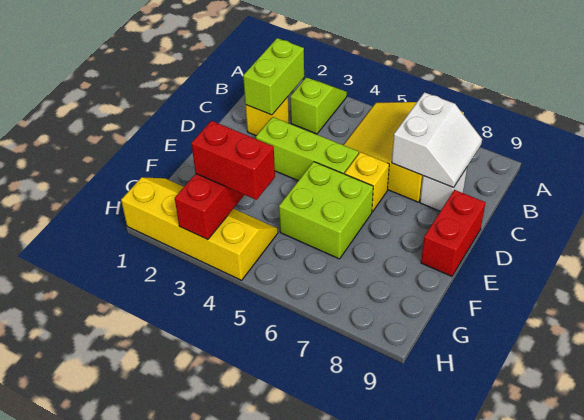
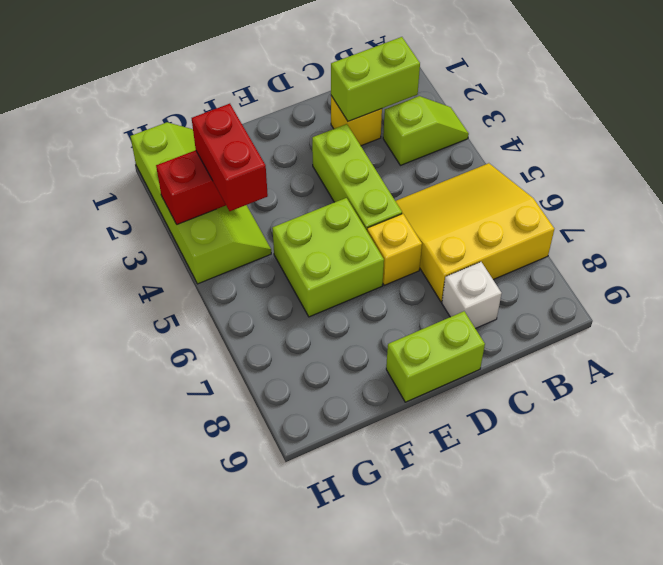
white 2x2 slope [392,92,482,188] -> none
red 1x2 brick [421,190,486,276] -> lime 1x2 brick [386,311,485,402]
yellow 2x4 slope [121,177,278,280] -> lime 2x4 slope [130,122,271,284]

